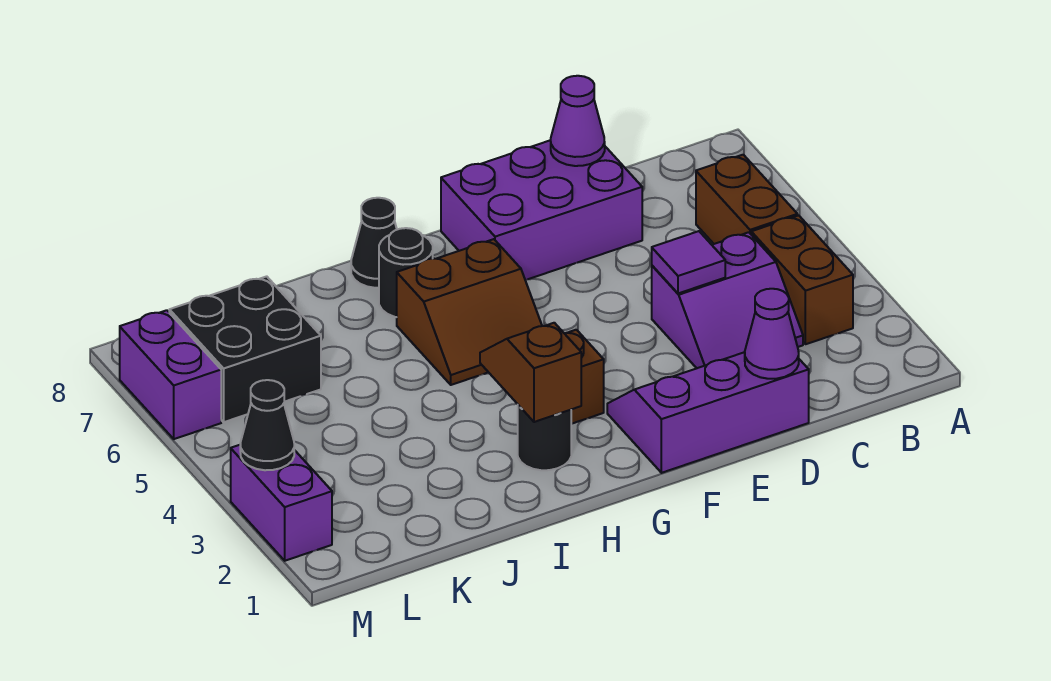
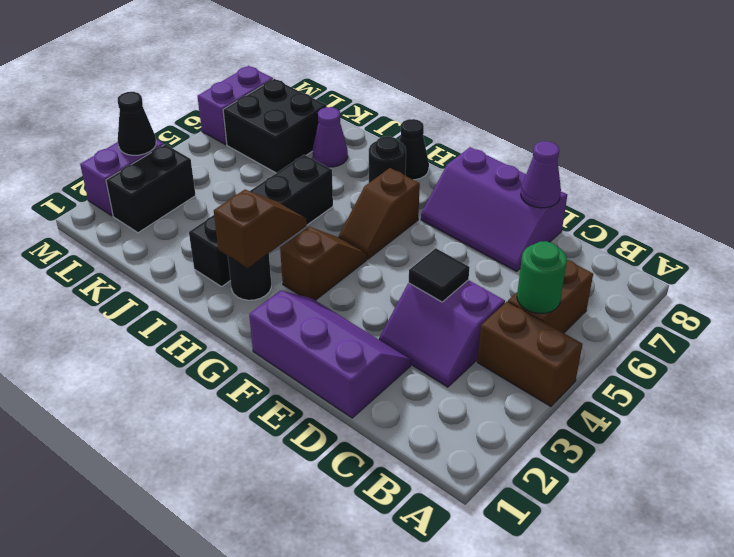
brown 1x2 brick [751,215,853,344] -> brown 1x2 brick turned to [477,302,583,406]
none -> green 1x1 round brick [517,241,567,314]
purple 1x1 cone [745,289,799,379] -> purple 1x1 cone moved to [312,107,348,167]
purple 1x1 tile [652,231,725,293] -> black 1x1 tile [409,248,470,302]
purple 2x3 brick [441,140,642,280] -> purple 2x3 slope [421,147,567,271]
brown 2x2 slope [397,239,542,385] -> brown 1x2 slope [339,168,420,259]
none -> black 1x4 brick [189,155,333,287]
none -> black 1x2 brick [106,144,196,233]

